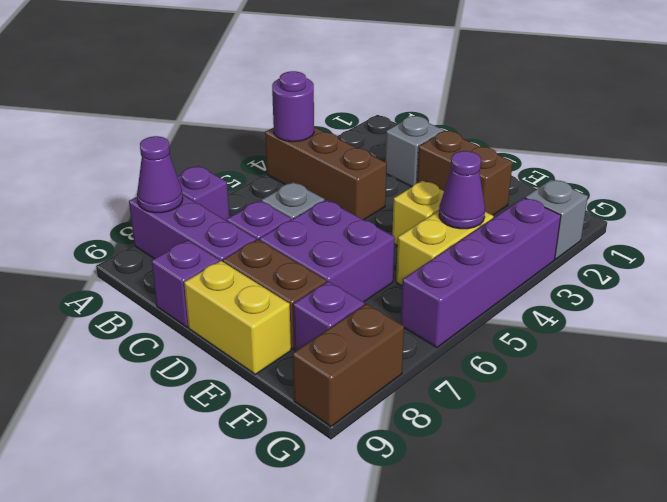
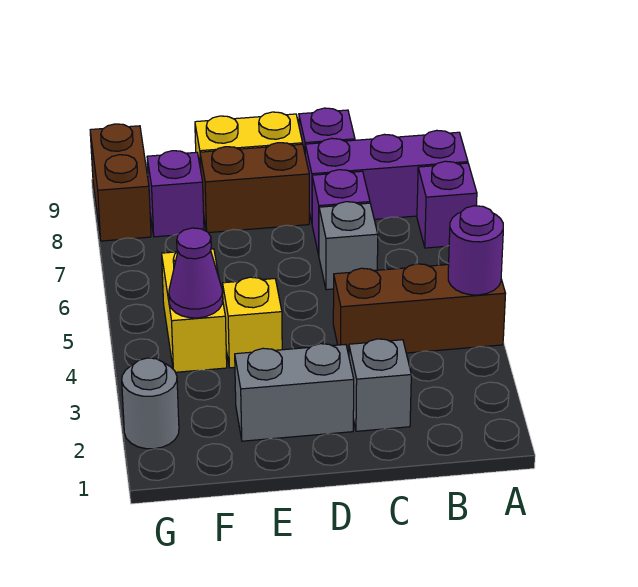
purple 1x1 cone [137,136,183,213] -> none
brown 1x2 brick [417,131,513,215] -> grey 1x2 brick [235,344,354,441]
purple 2x2 brick [259,200,395,302] -> none
grey 1x1 brick [525,179,588,259] -> grey 1x1 round brick [122,358,179,449]
purple 1x4 brick [401,198,561,347] -> none

